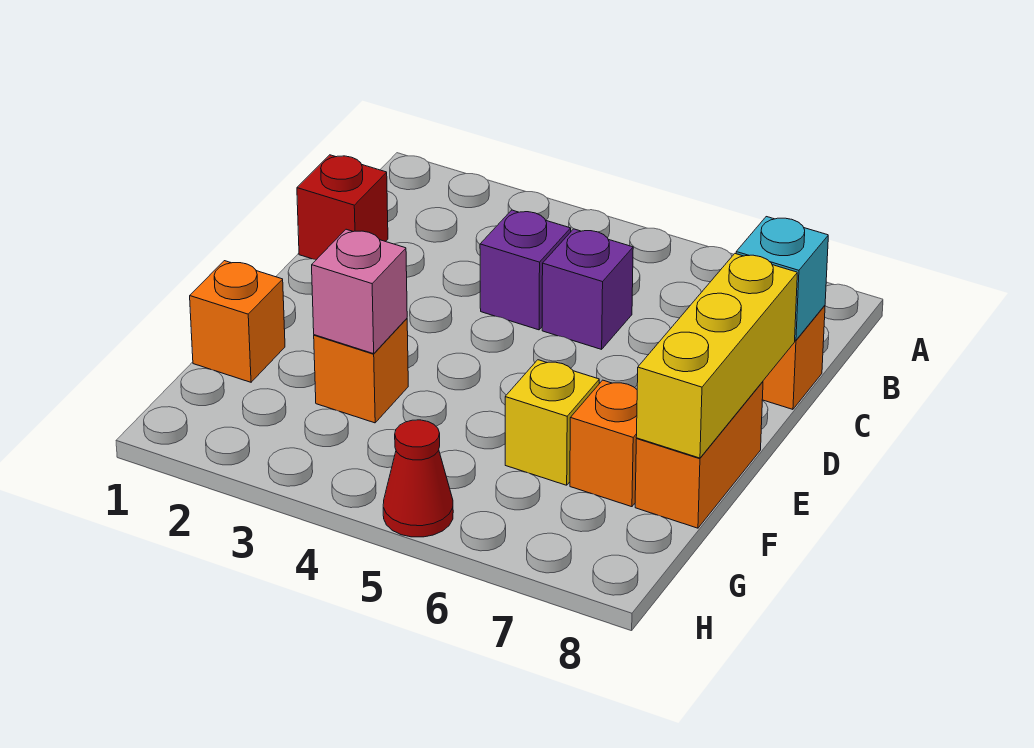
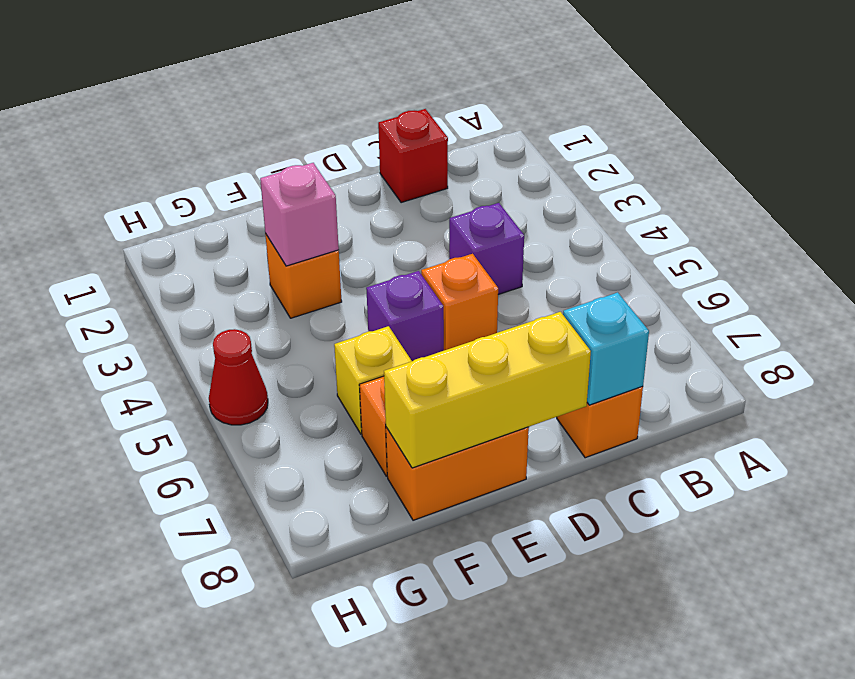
purple 1x1 brick [542,229,633,349] -> purple 1x1 brick moved to [366,271,444,361]
orange 1x1 brick [190,261,285,382] -> orange 1x1 brick moved to [421,254,498,350]

